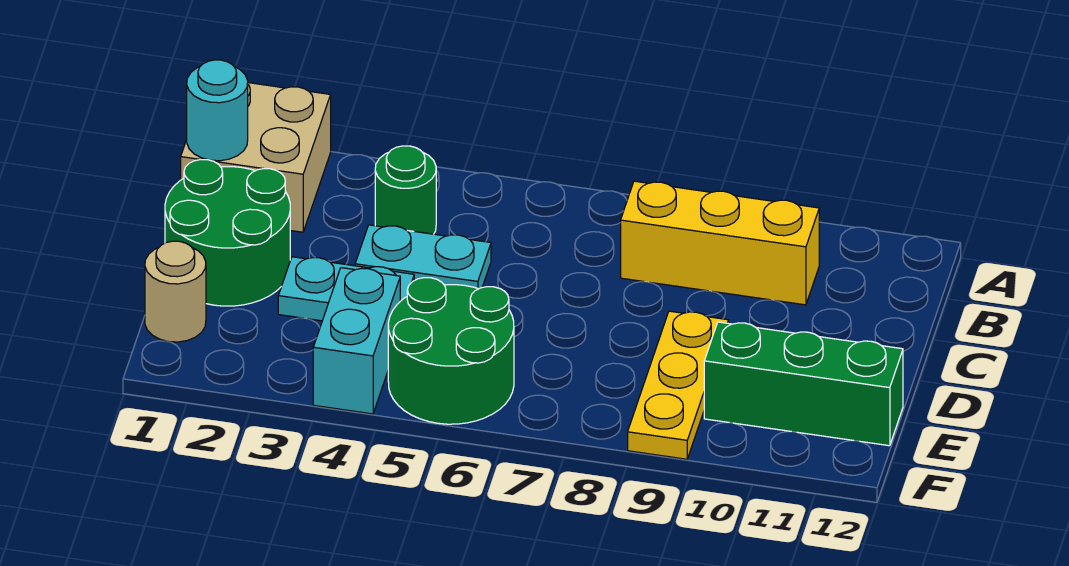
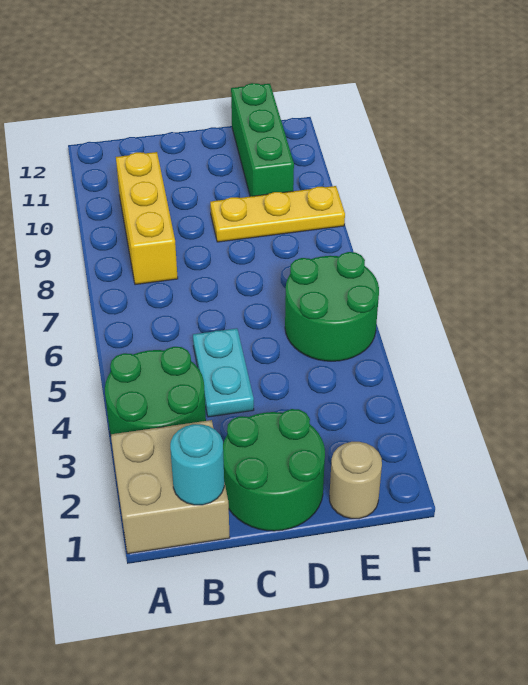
green 1x1 round brick [375,146,436,234] -> green 2x2 round brick [105,347,206,435]
cyan 1x2 plate [278,257,414,321] -> none
cyan 1x2 brick [313,268,400,414] -> none

